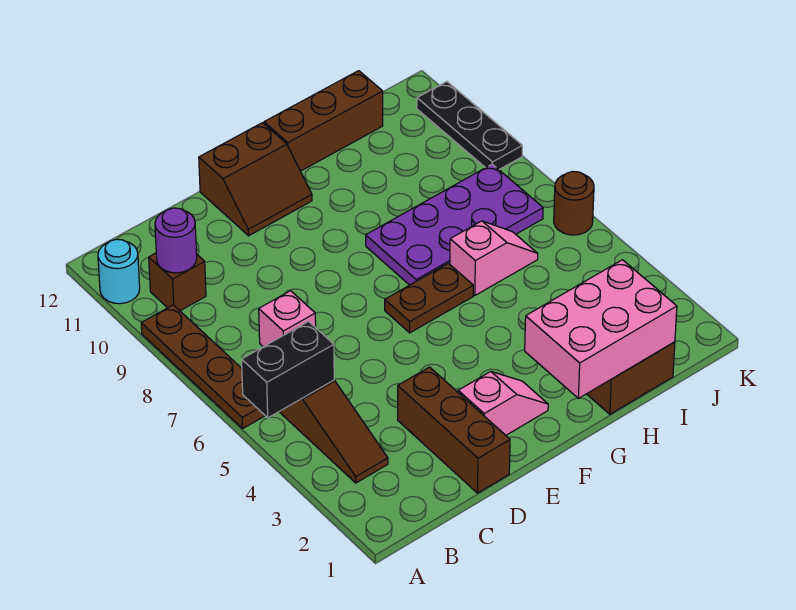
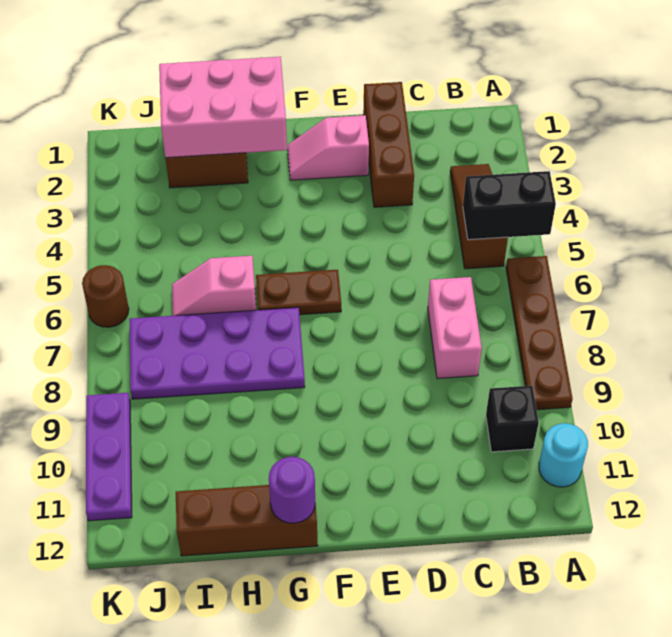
brown 1x1 brick [149,253,206,311] -> black 1x1 brick [486,386,539,452]
purple 1x1 round brick [155,208,197,273] -> purple 1x1 round brick moved to [269,457,315,523]
pink 1x1 brick [259,291,316,347] -> pink 1x2 brick [428,277,482,379]
brown 2x2 slope [199,123,312,236] -> none
black 1x3 plate [417,82,522,169] -> purple 1x3 plate [86,393,132,521]

